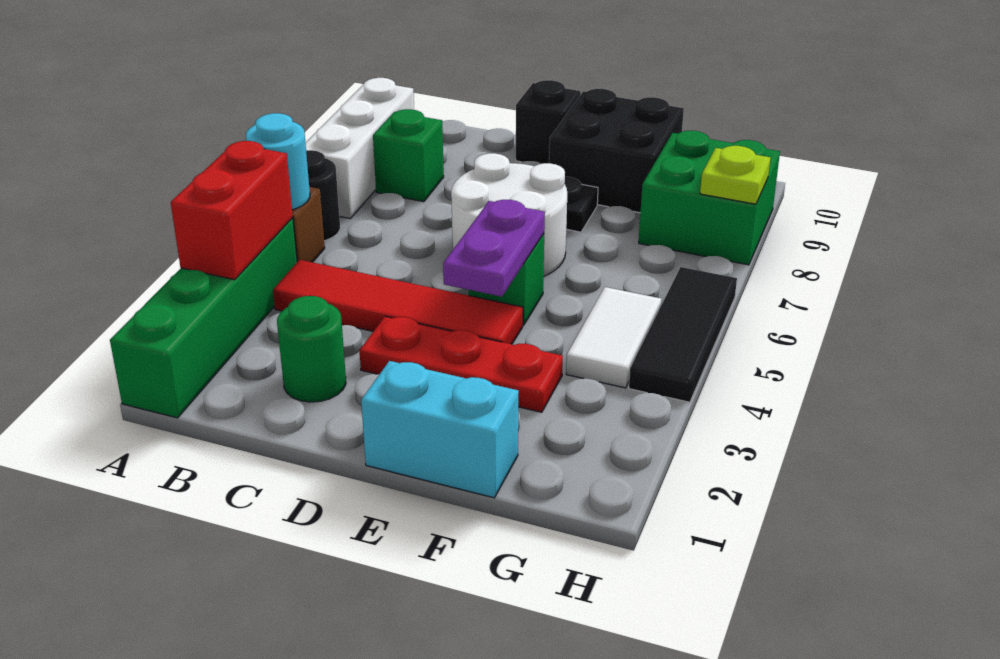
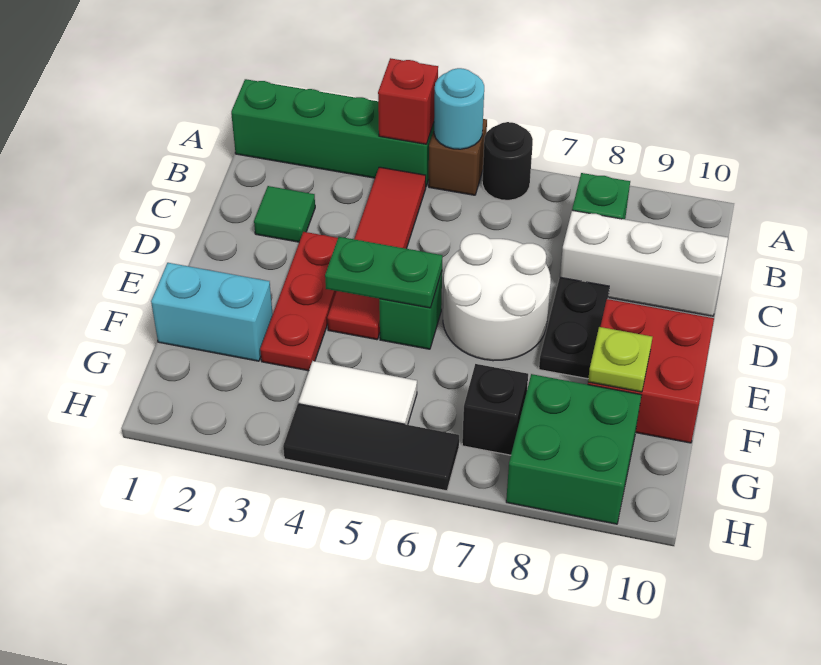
red 1x2 brick [171,141,293,280] -> red 1x1 brick [378,58,438,144]
white 1x3 brick [306,78,414,219] -> white 1x3 brick moved to [560,210,728,316]
green 1x1 round brick [277,296,346,402] -> green 1x1 tile [254,186,315,242]
black 1x1 brick [516,80,581,164] -> black 1x1 brick moved to [462,364,528,455]
cyan 1x2 brick [361,361,519,498] -> cyan 1x2 brick turned to [151,263,273,361]
purple 1x2 plate [443,200,545,297] -> green 1x2 plate [325,237,442,308]
black 2x2 brick [549,89,684,213] -> red 2x2 brick [588,299,714,443]
lime 1x1 plate [700,146,770,204] -> lime 1x1 plate moved to [588,327,652,392]

